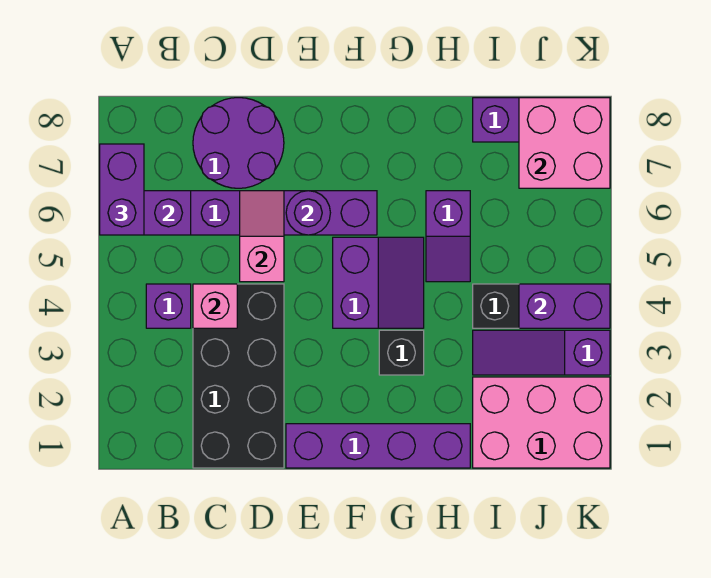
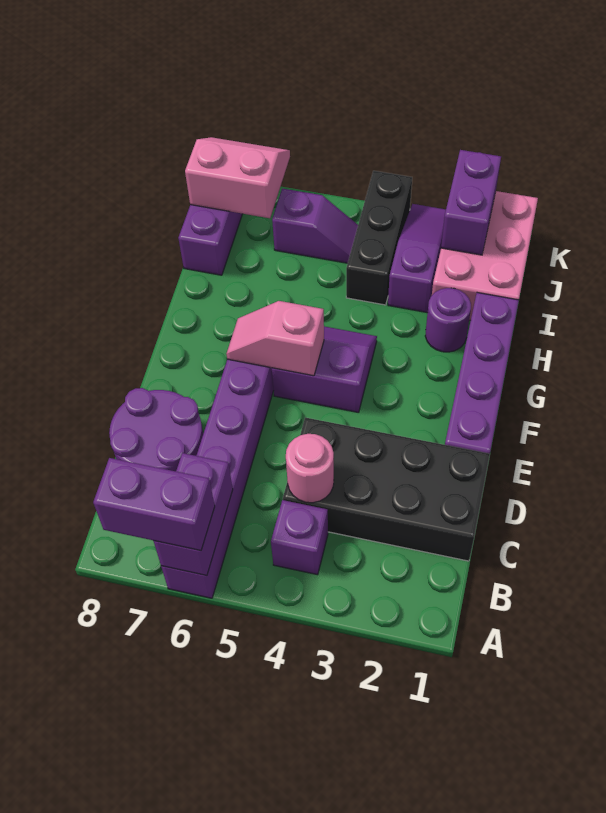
pink 1x1 brick [193,284,237,328] -> pink 1x1 round brick [286,434,334,503]
pink 1x2 slope [240,191,284,282] -> pink 1x2 slope moved to [227,301,324,376]
purple 1x1 round brick [286,191,330,235] -> purple 1x1 round brick moved to [425,288,471,352]
black 1x1 brick [379,330,424,375] -> none
purple 1x2 slope [426,191,470,282] -> purple 1x2 slope moved to [272,188,358,263]
purple 1x3 slope [473,330,610,375] -> purple 1x3 slope turned to [388,204,446,313]
purple 1x2 brick [519,284,610,328] -> purple 1x2 brick moved to [441,150,501,255]
pink 2x2 brick [519,98,610,188] -> pink 2x2 slope [185,137,290,218]

